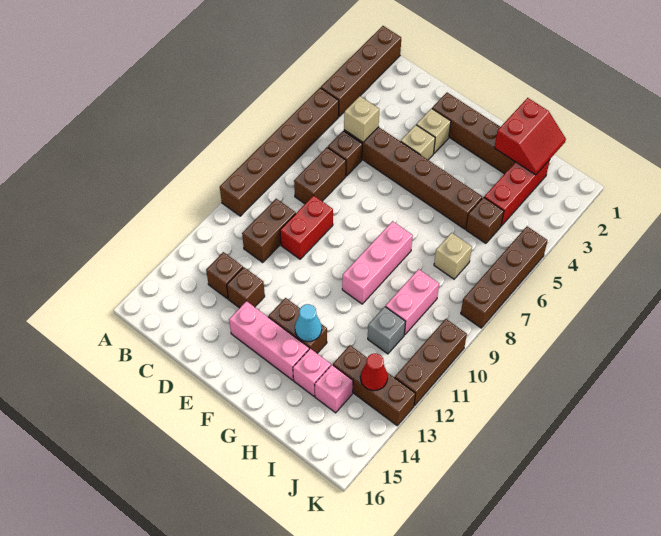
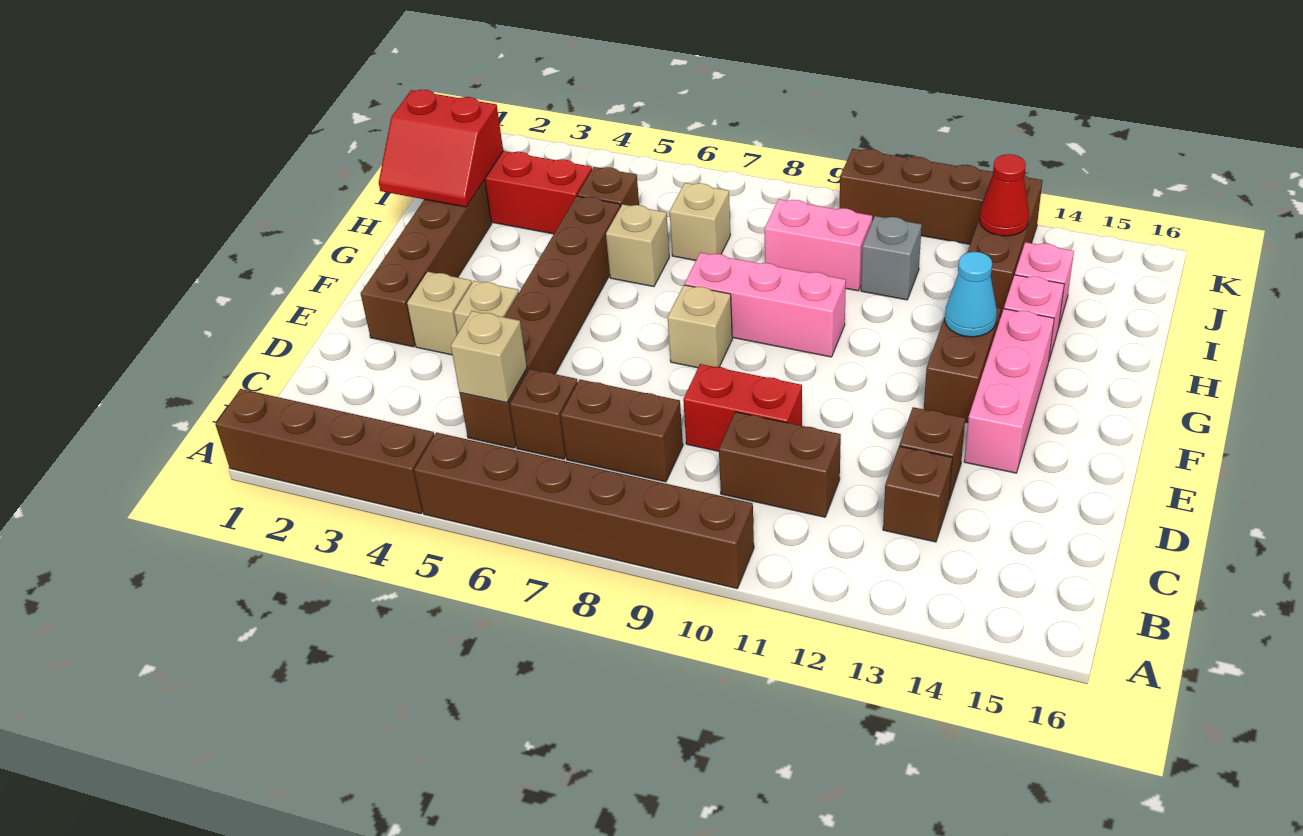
none -> tan 1x1 brick [668,285,732,368]
red 2x2 slope [494,98,566,175] -> red 2x2 slope turned to [379,90,503,207]
none -> tan 1x1 brick [606,204,669,287]
brown 1x4 brick [461,226,548,328] -> none

